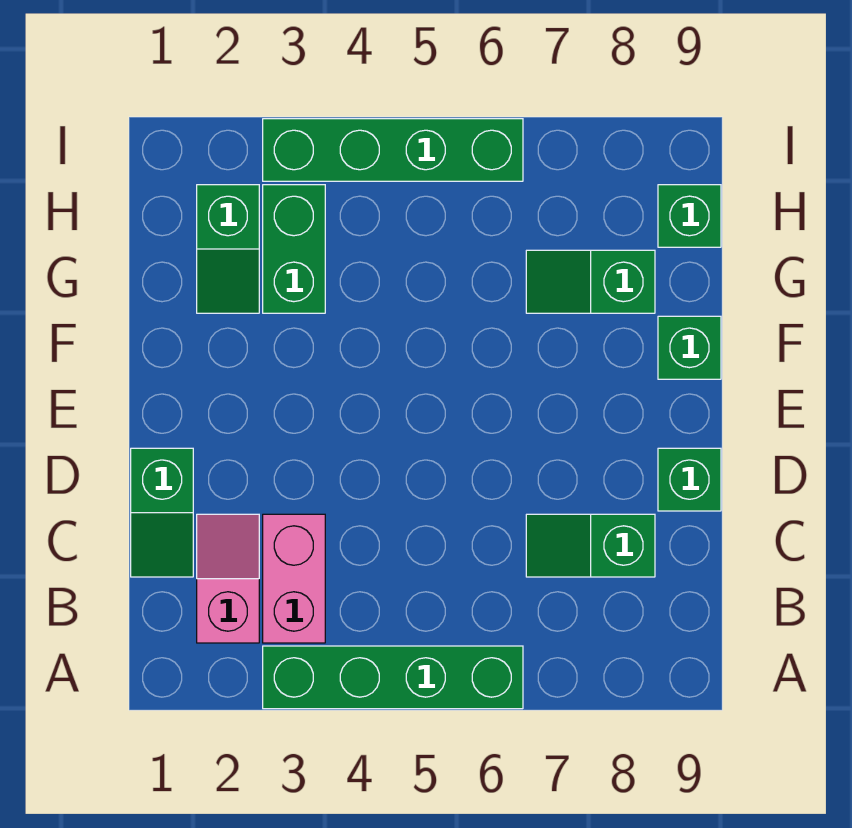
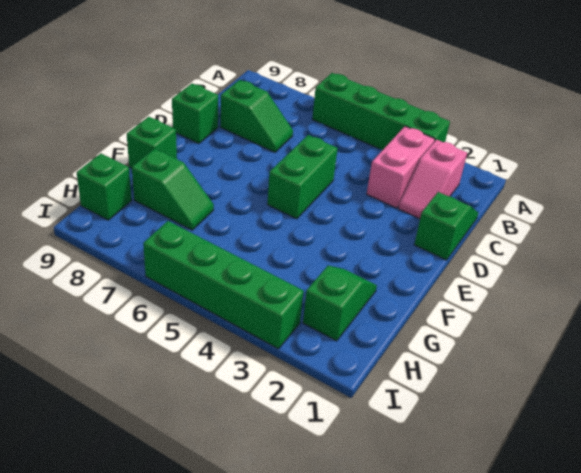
green 1x2 brick [263,185,325,313] -> green 1x2 brick moved to [267,135,338,219]

